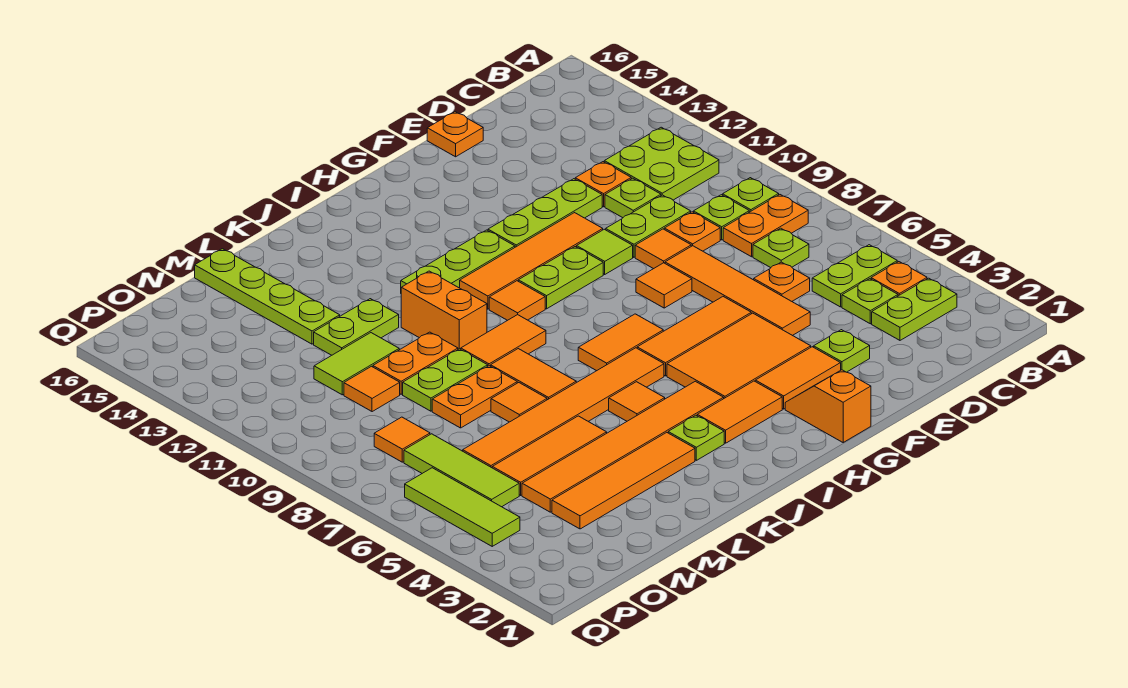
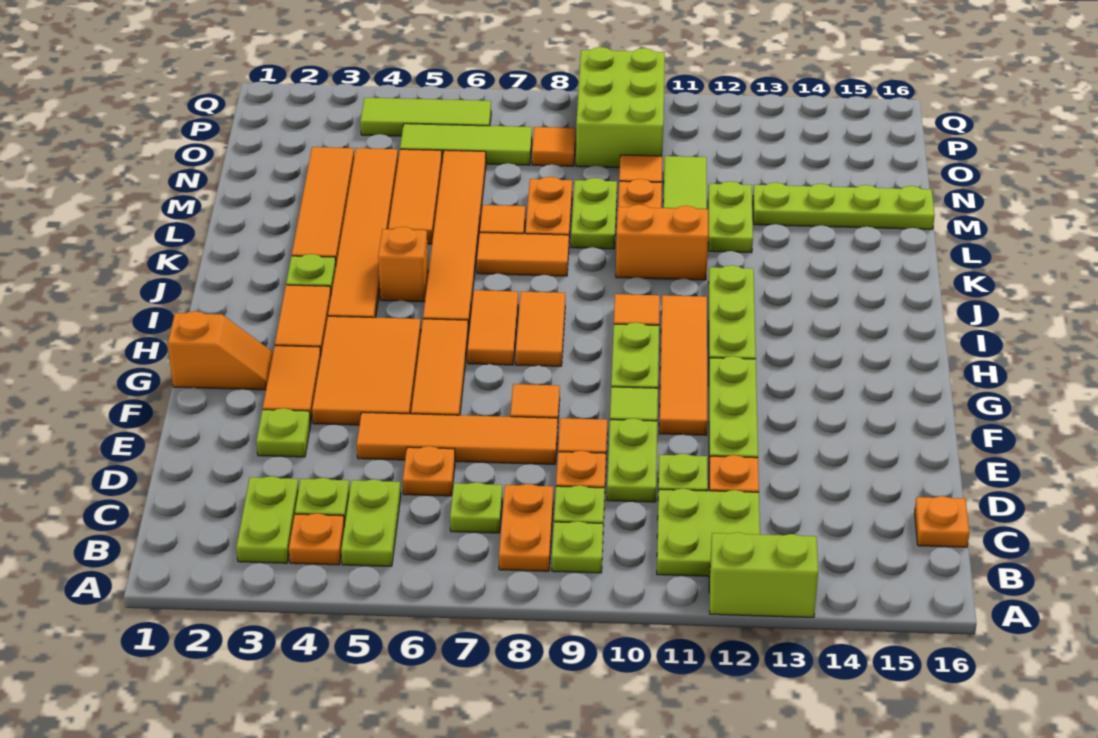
none -> lime 1x2 brick [709,532,818,617]
orange 1x1 plate [427,112,483,157] -> orange 1x1 plate moved to [915,496,969,547]
orange 1x1 tile [609,382,665,421] -> orange 1x1 brick [378,227,428,302]
orange 1x2 tile [461,315,546,366] -> orange 1x2 tile moved to [516,292,565,366]
none -> lime 2x3 brick [576,47,665,168]

